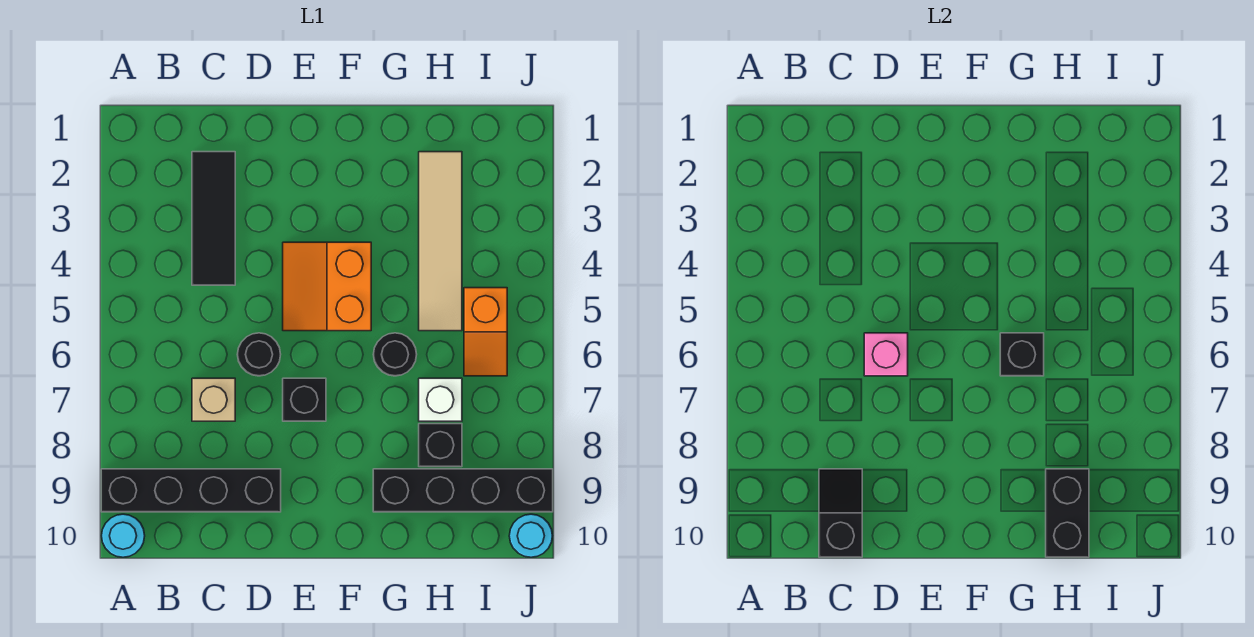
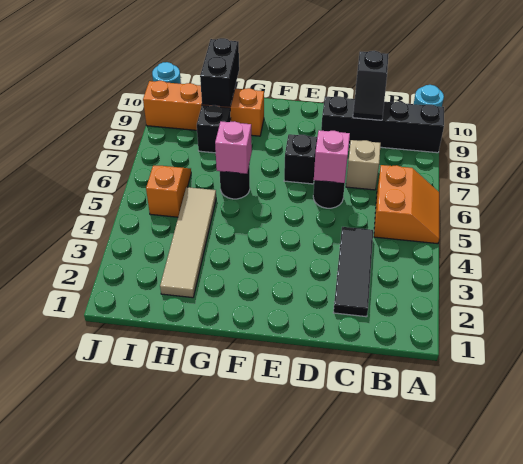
orange 2x2 slope [283,242,371,331] -> orange 2x2 slope moved to [374,165,439,244]
black 1x1 brick [1000,333,1044,376] -> pink 1x1 brick [215,121,252,174]
black 1x4 brick [373,469,553,512] -> orange 1x4 brick [143,81,264,136]
white 1x1 brick [419,378,462,421] -> none

